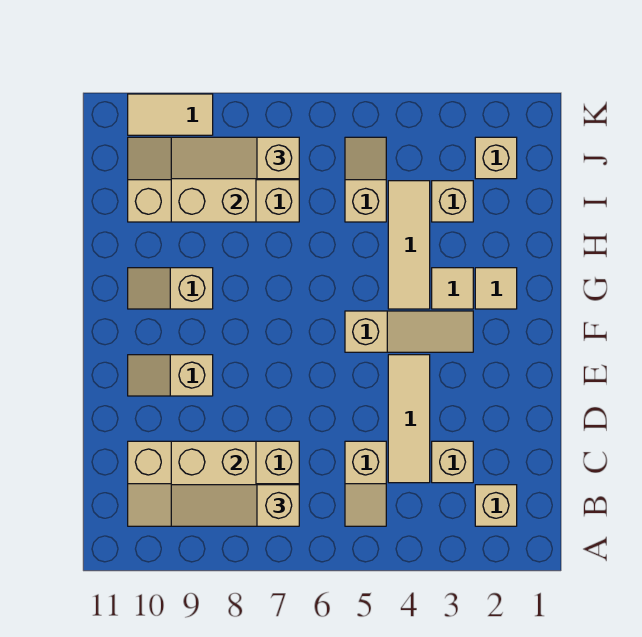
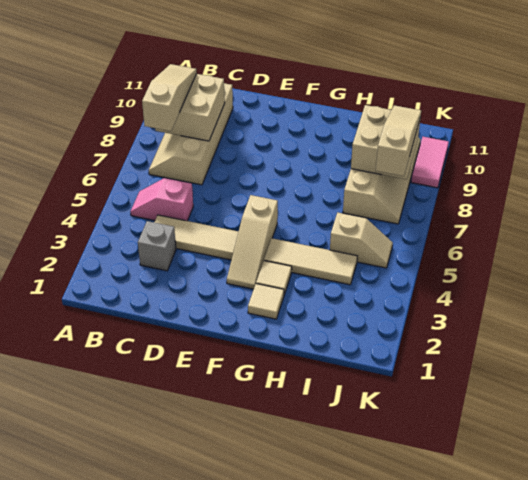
tan 1x1 brick [475,485,517,526] -> none
tan 1x2 slope [345,441,386,526] -> pink 1x2 slope [130,178,193,221]
tan 1x1 brick [432,441,473,483] -> grey 1x1 brick [138,221,176,271]
tan 1x2 slope [128,355,213,396] -> none
tan 1x2 slope [128,268,213,309] -> none
tan 1x1 brick [432,181,473,222] -> none
tan 1x1 brick [475,137,517,179] -> none
tan 1x2 tile [128,94,213,135] -> pink 1x2 tile [411,137,449,188]

